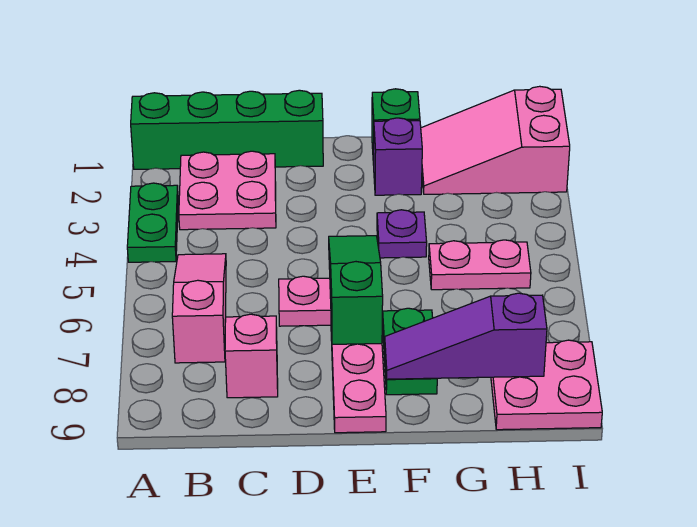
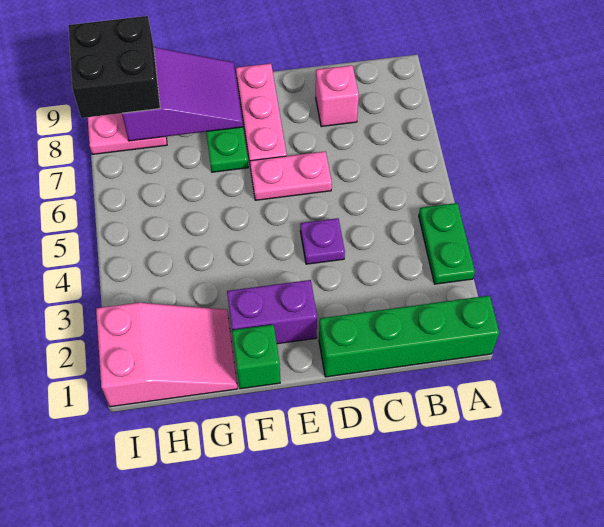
pink 2x2 plate [179,151,276,230] -> none
pink 1x3 slope [172,254,226,363] -> none
green 1x3 slope [329,236,383,344] -> none
purple 1x1 brick [374,118,422,195] -> purple 1x2 brick [227,280,317,344]
purple 1x1 plate [377,210,427,258] -> purple 1x1 plate moved to [300,218,345,264]
purple 1x3 slope [385,293,547,379] -> purple 2x3 slope [122,47,243,141]
pink 1x2 plate [429,240,531,290] -> none
none -> black 2x2 brick [68,16,160,118]

